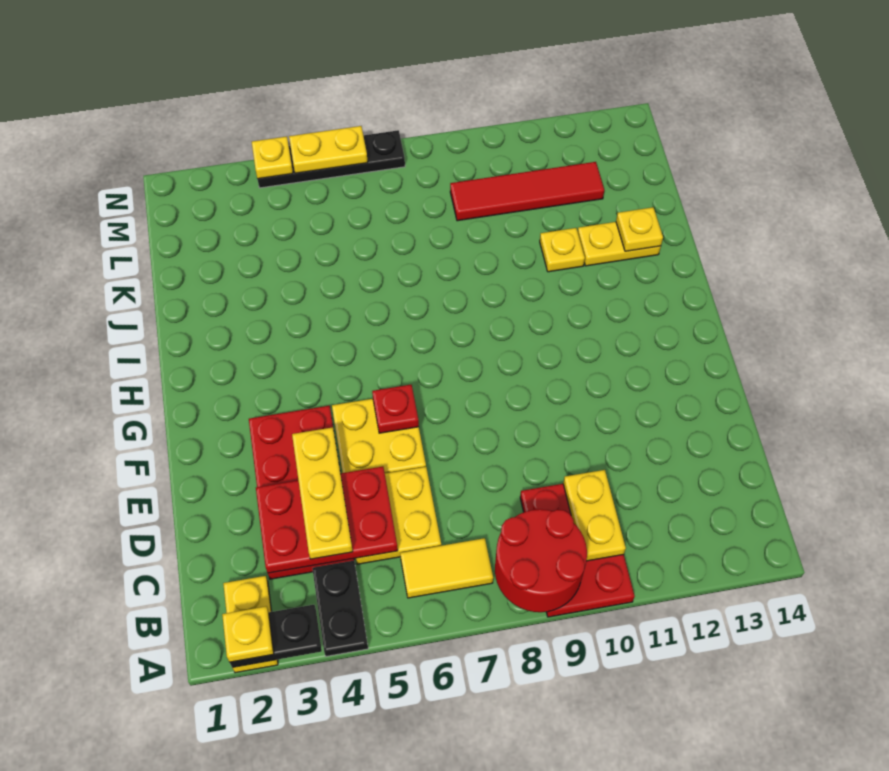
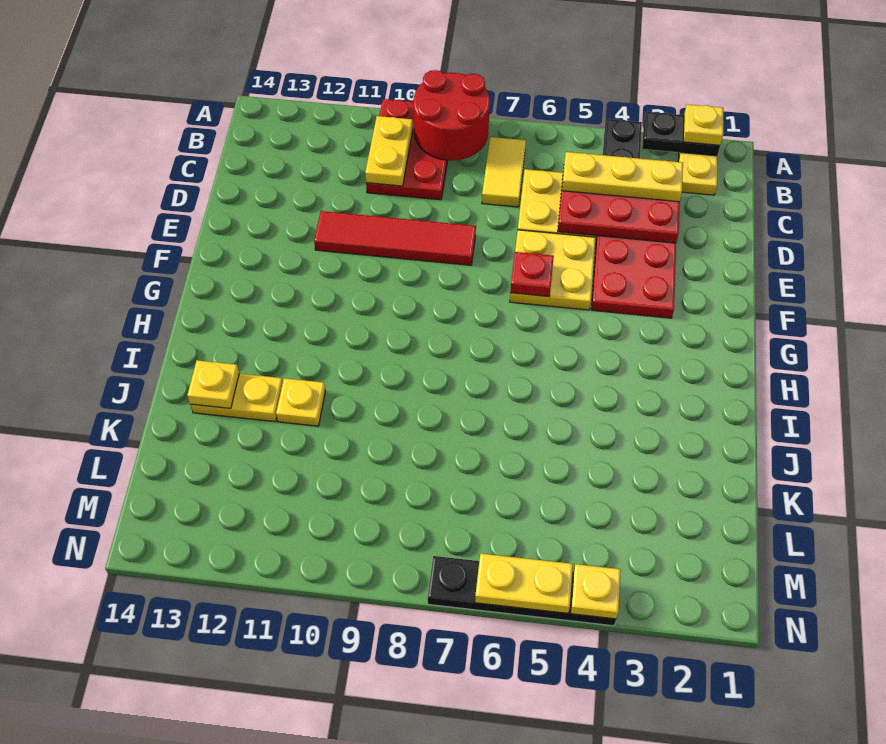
yellow 1x2 tile [400,538,493,598] -> yellow 1x2 tile turned to [482,137,526,207]
yellow 1x3 plate [292,427,353,559] -> yellow 1x3 plate turned to [562,152,683,202]
red 1x4 tile [450,162,604,221] -> red 1x4 tile moved to [314,211,476,265]

